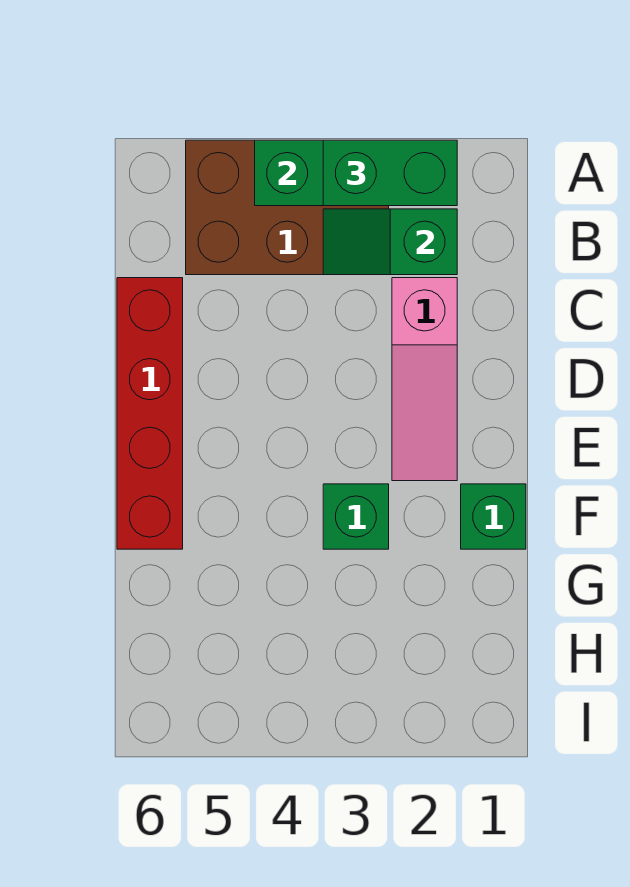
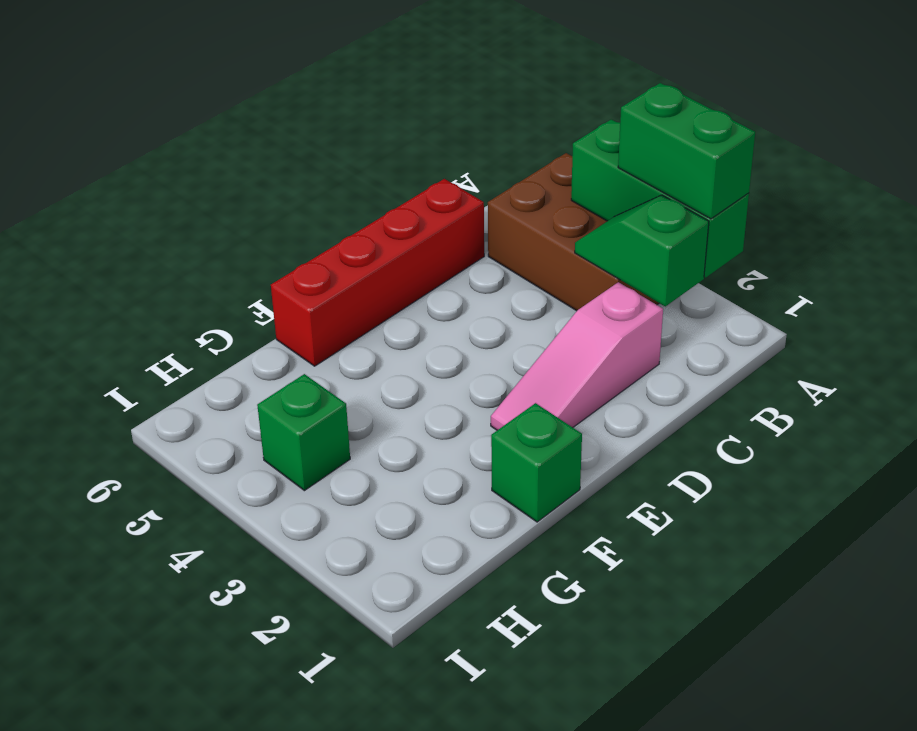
green 1x1 brick [323,484,389,549] -> green 1x1 brick moved to [257,374,350,491]

